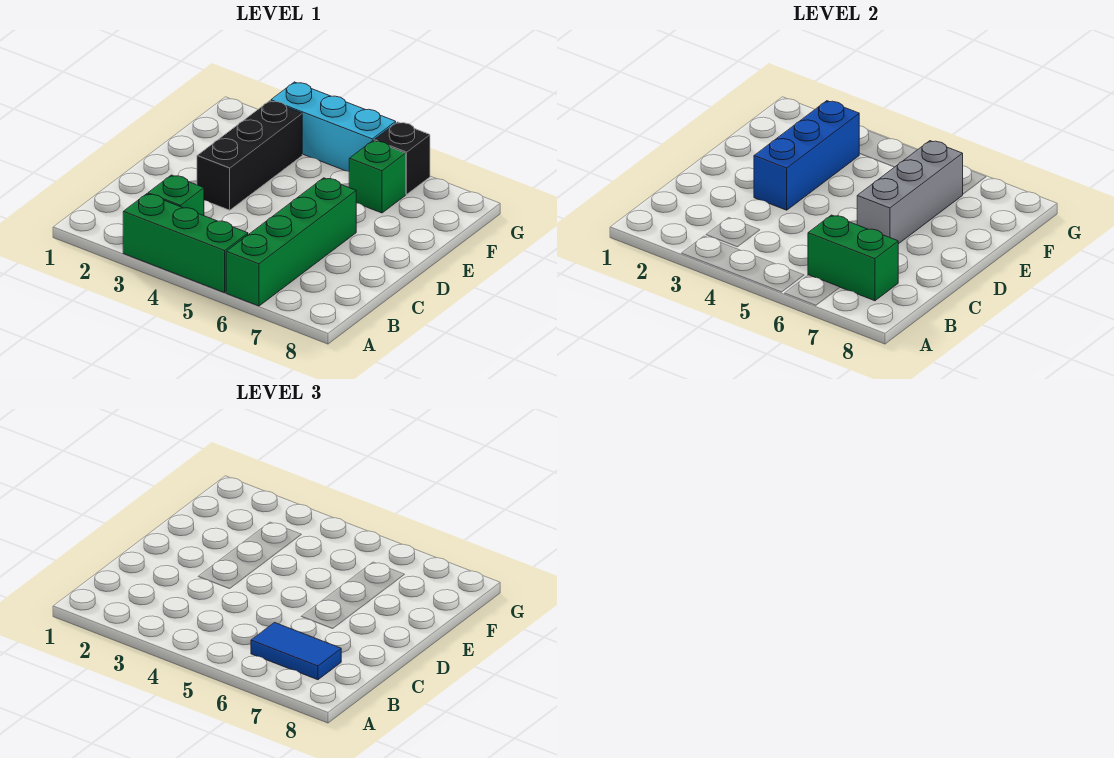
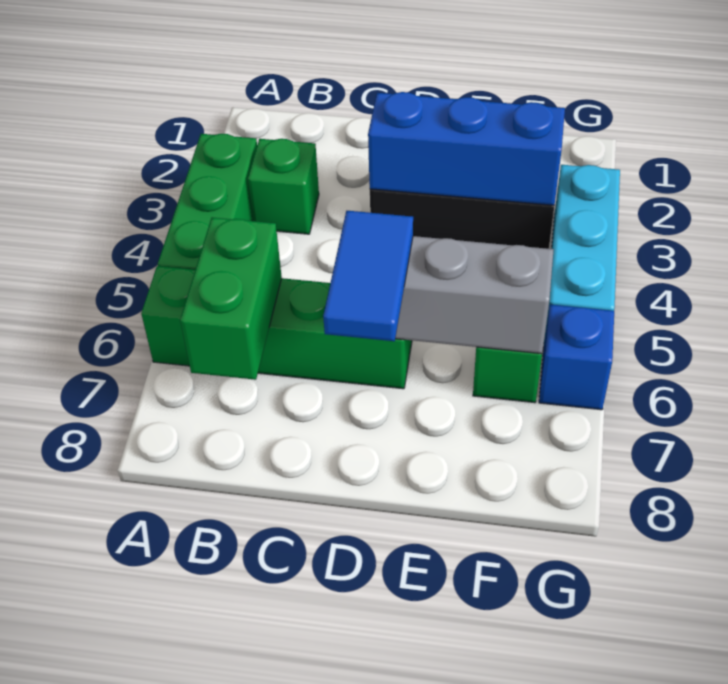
blue 1x2 tile [251,623,341,680] -> blue 1x2 tile moved to [323,211,413,341]
black 1x1 brick [374,122,430,194] -> blue 1x1 brick [539,305,614,410]

